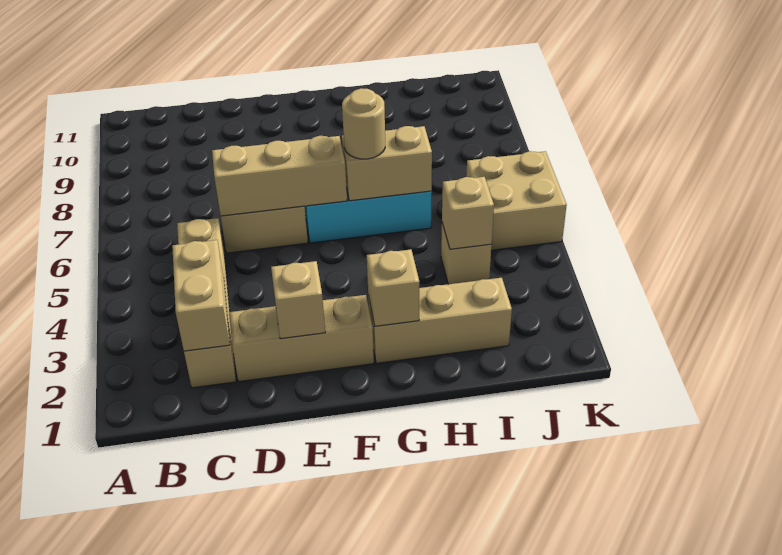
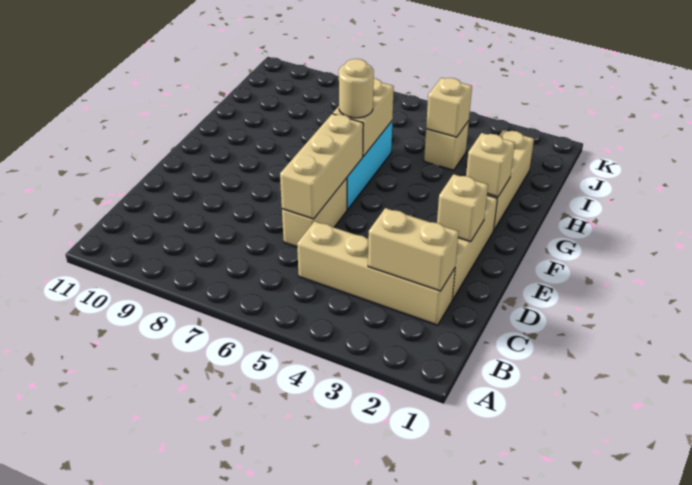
tan 2x2 brick [466,151,567,250] -> none

